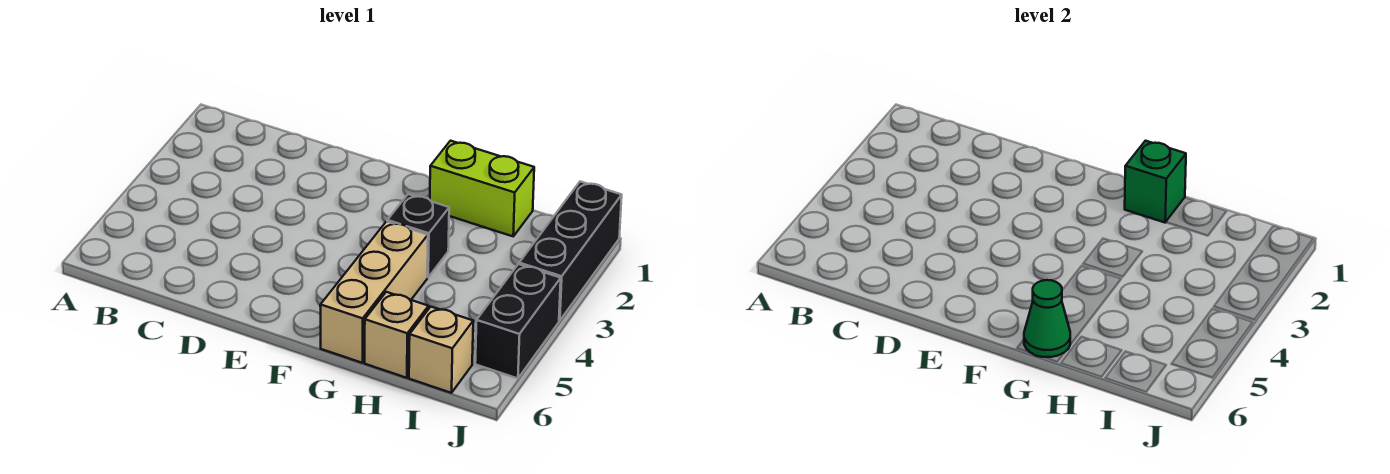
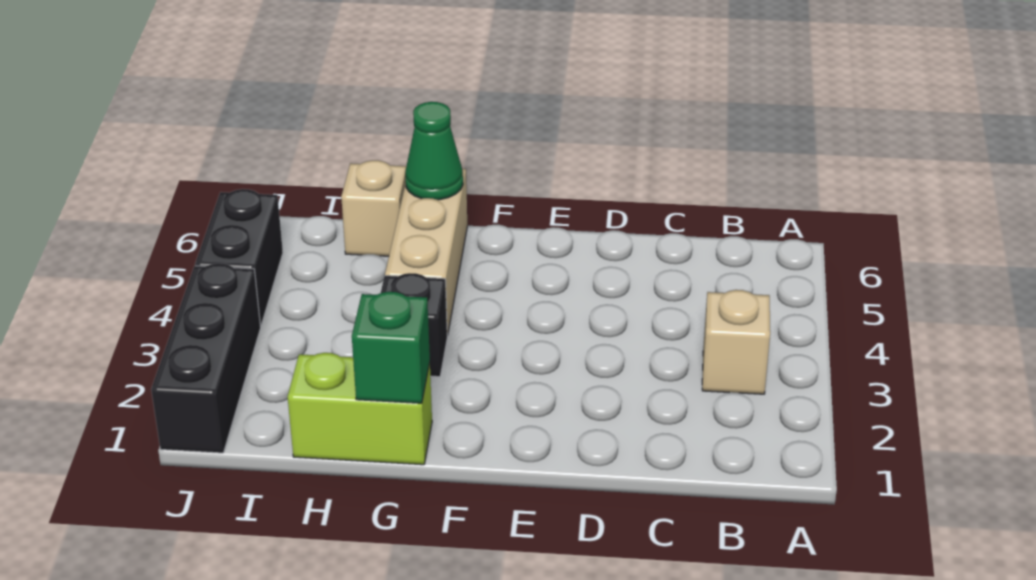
tan 1x1 brick [409,307,473,393] -> tan 1x1 brick moved to [702,290,770,394]

